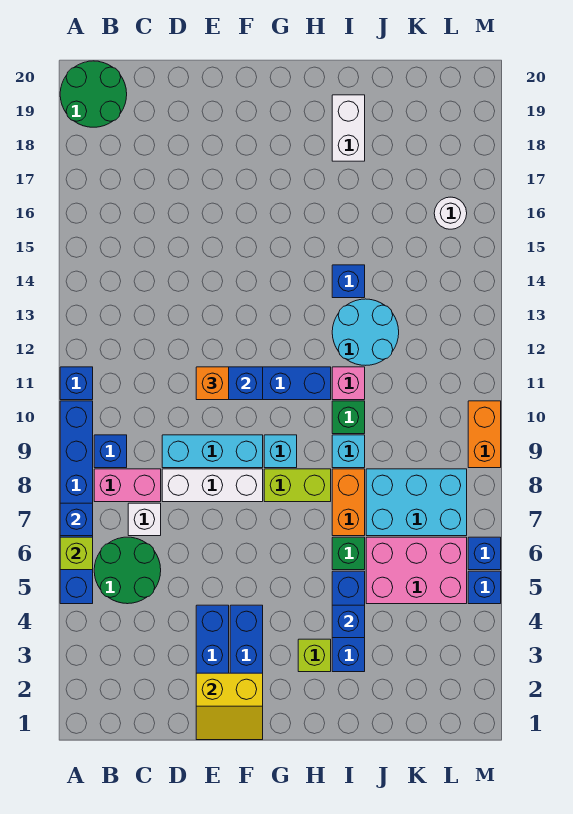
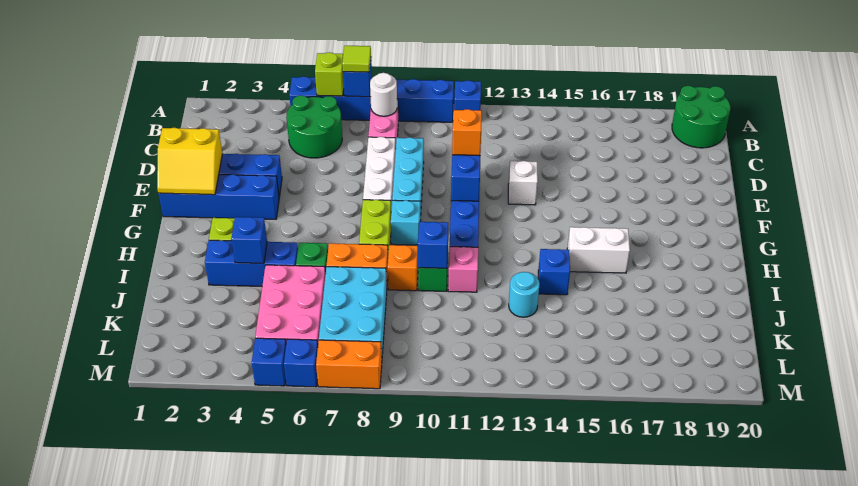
none -> lime 1x1 tile [342,46,371,72]
blue 1x1 brick [94,435,127,468] -> blue 1x1 brick moved to [418,221,448,268]
white 1x1 brick [128,503,161,536] -> white 1x1 brick moved to [508,161,538,205]
yellow 2x2 slope [196,673,263,740] -> yellow 2x2 slope turned to [157,128,222,195]
cyan 1x1 brick [332,435,365,468] -> orange 1x1 brick [388,245,418,291]
cyan 2x2 round brick [332,299,399,365] -> cyan 1x1 round brick [509,272,540,317]
white 1x2 brick [332,95,365,161] -> white 1x2 brick moved to [567,227,630,273]
white 1x1 round brick [434,197,467,229] -> white 1x1 round brick moved to [370,73,397,116]
orange 1x2 brick [468,401,501,468] -> orange 1x2 brick moved to [316,340,382,389]

